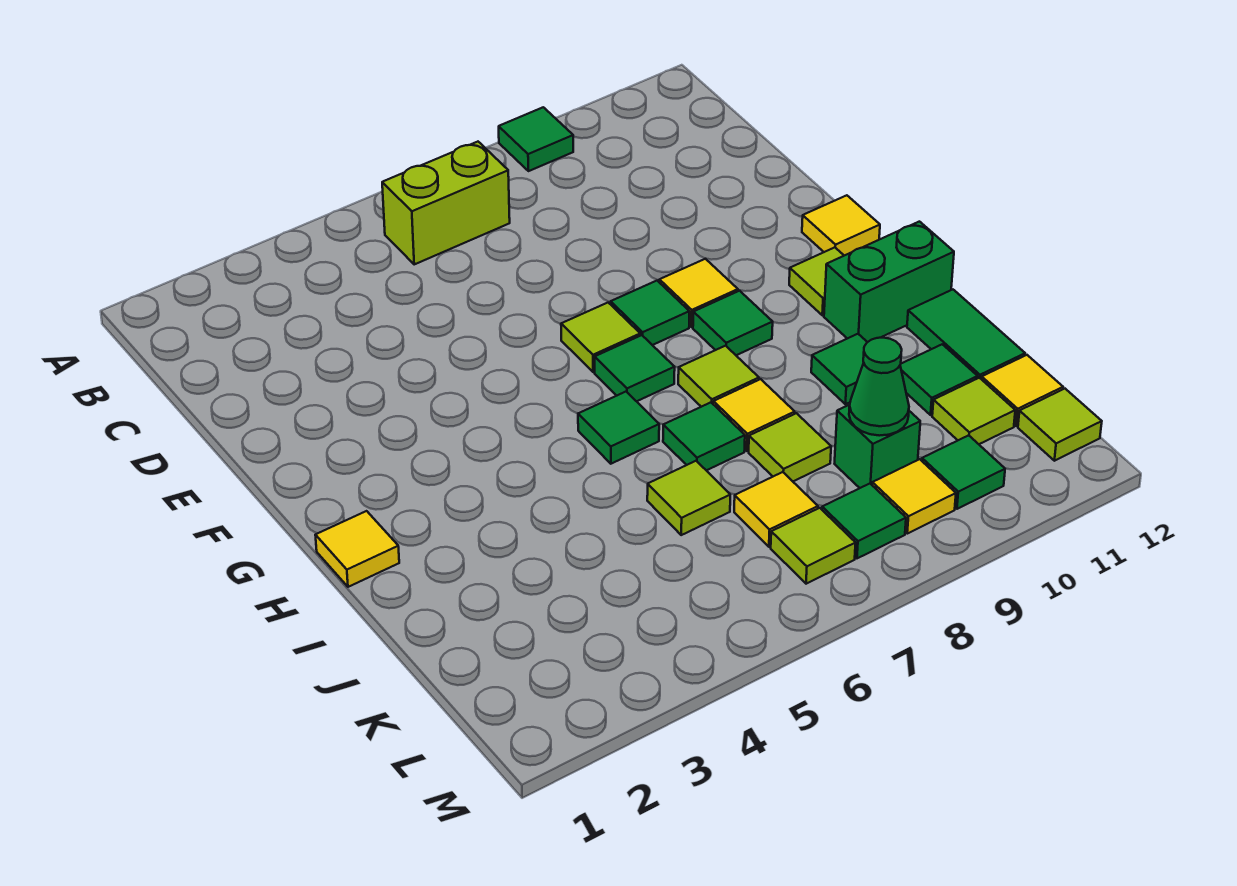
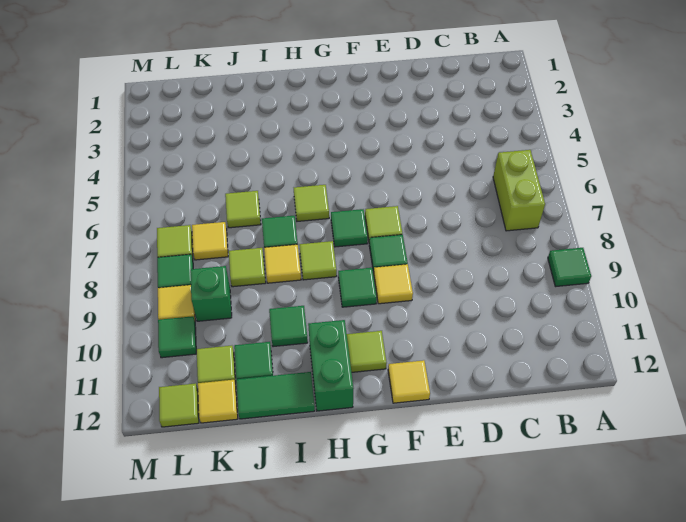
yellow 1x1 tile [315,511,399,587] -> none
green 1x1 tile [578,392,659,464] -> lime 1x1 tile [294,185,329,221]
green 1x1 cone [849,338,909,436] -> none

